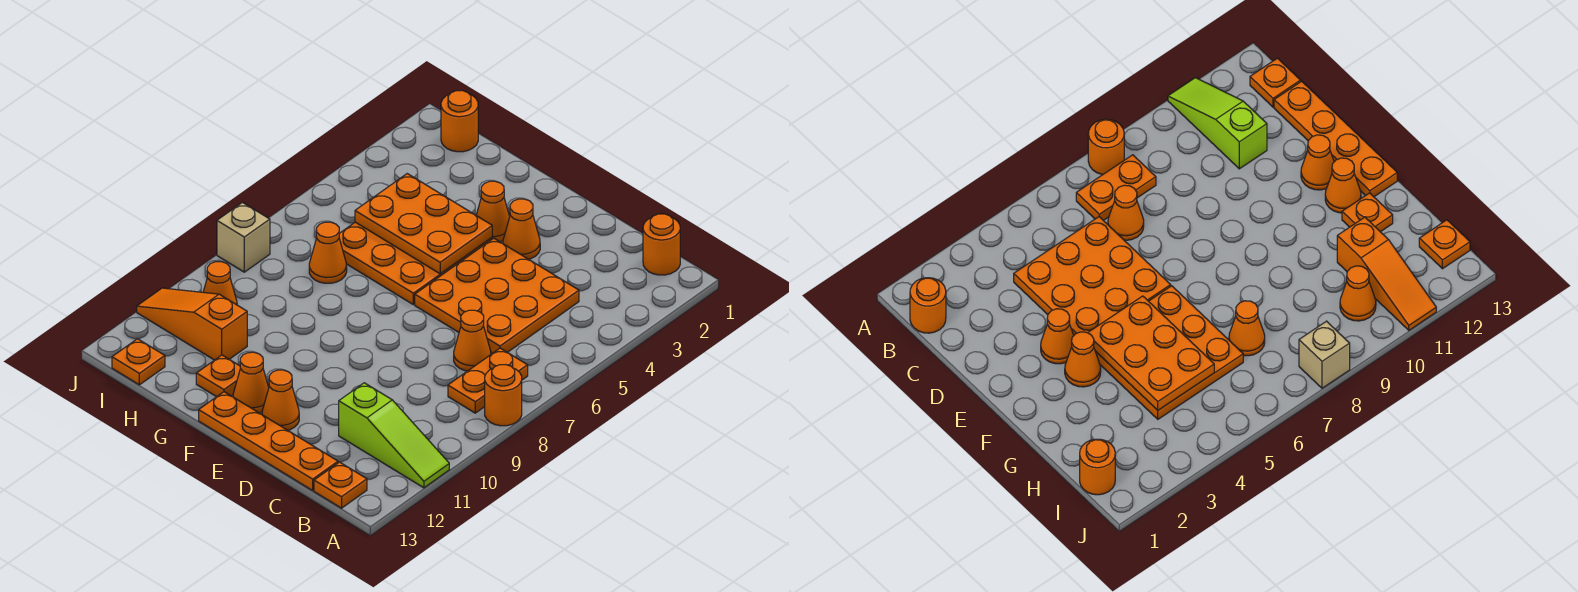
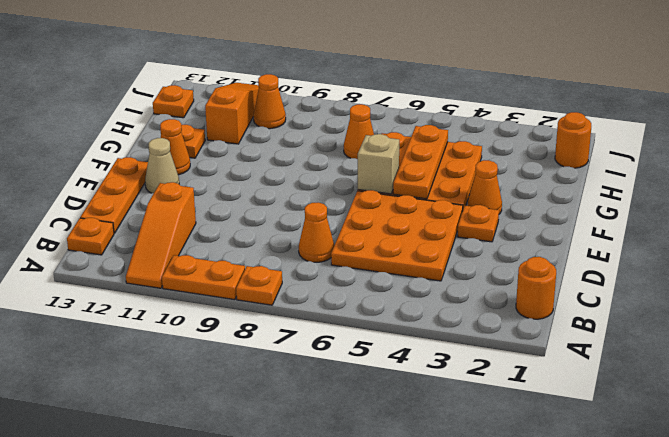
orange 1x1 round brick [485,365,522,426] -> orange 1x1 plate [236,266,282,305]
lime 1x3 slope [339,383,449,488] -> orange 1x3 slope [126,182,196,288]
orange 1x2 plate [448,348,528,413] -> orange 1x2 plate moved to [162,255,245,300]
orange 1x4 plate [199,392,338,490] -> orange 1x3 plate [80,157,148,233]
orange 1x1 cone [503,199,540,259] -> orange 1x1 plate [457,205,499,242]
orange 1x1 cone [262,370,299,430] -> tan 1x1 cone [145,138,179,193]
orange 2x3 plate [355,174,492,274] -> orange 1x3 plate [393,125,448,199]
tan 1x1 brick [217,202,270,272] -> tan 1x1 brick moved to [358,134,399,194]

